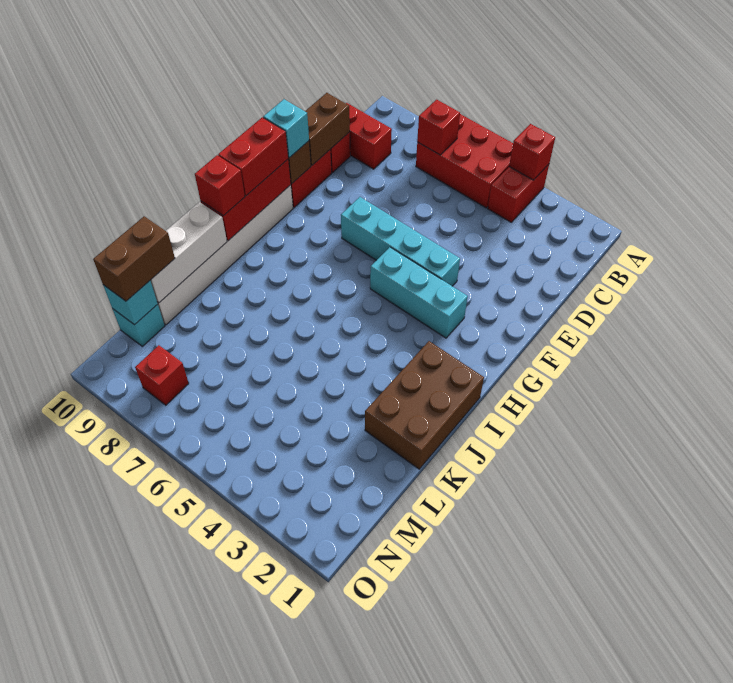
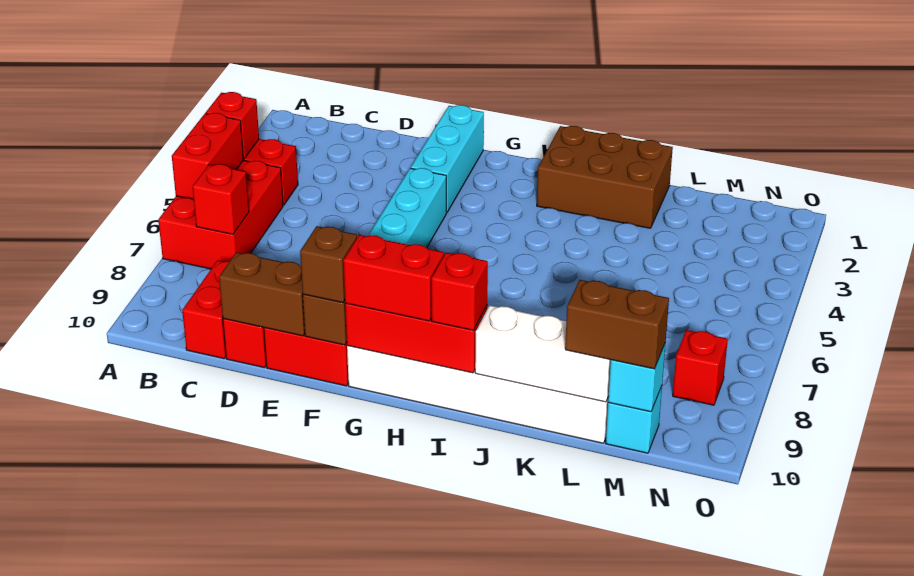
none -> red 1x2 brick [172,113,243,200]
cyan 1x1 brick [263,99,309,158] -> brown 1x1 brick [300,226,357,303]
cyan 1x3 brick [370,247,468,338] -> cyan 1x3 brick moved to [411,105,484,213]

